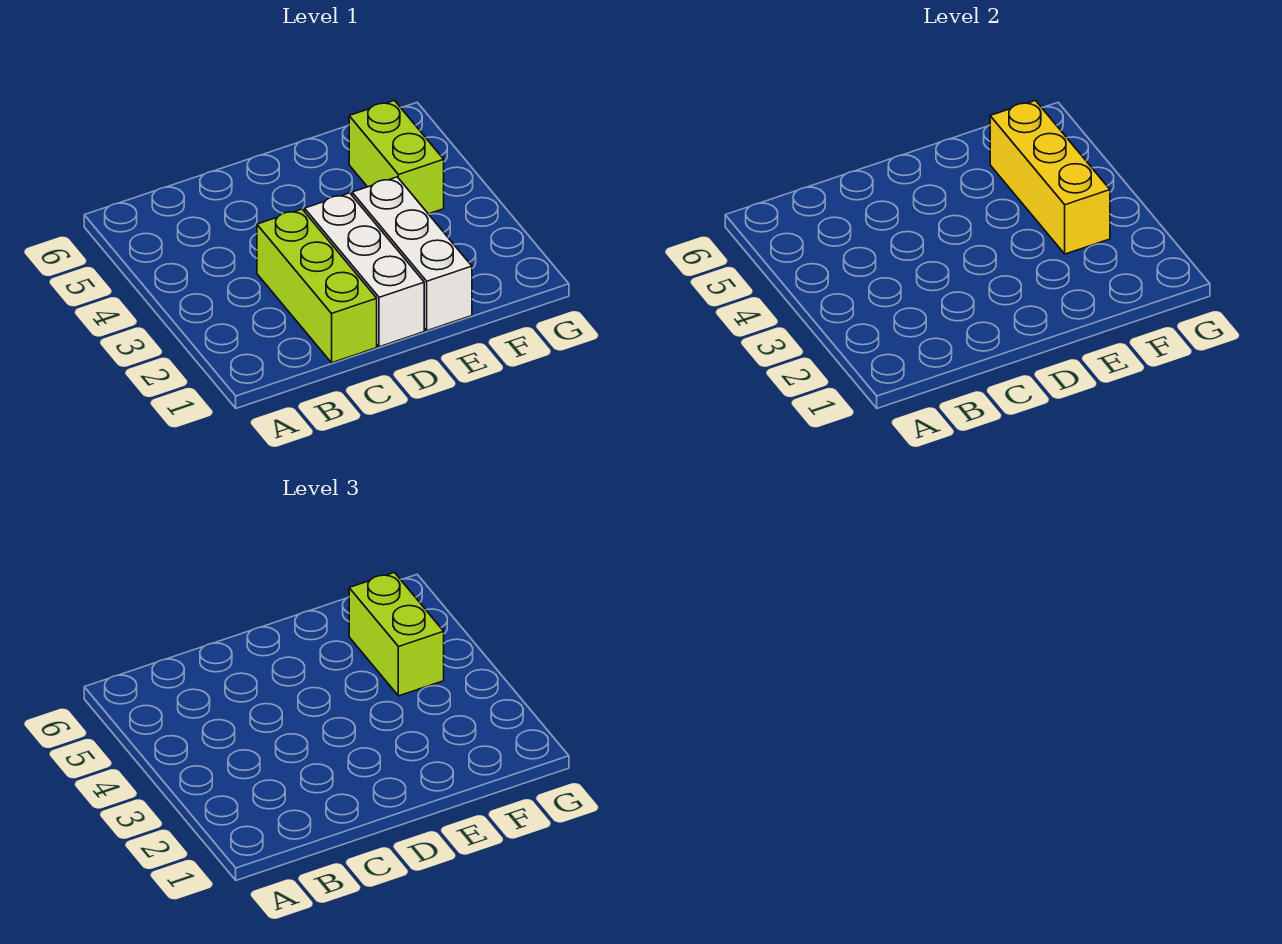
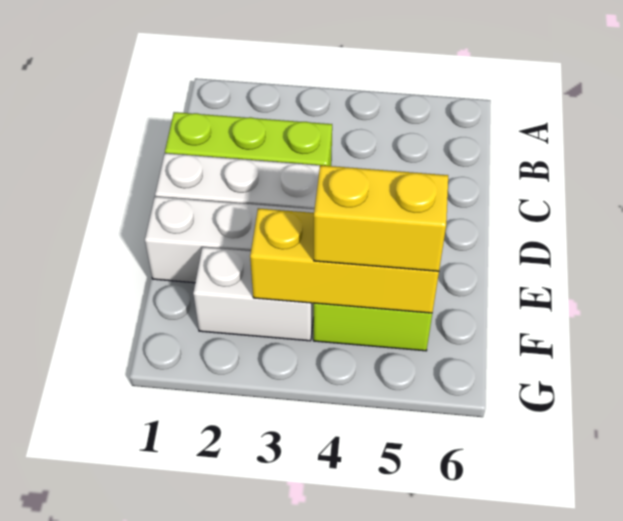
none -> white 1x2 brick [193,247,314,341]
lime 1x2 brick [349,572,444,696] -> yellow 1x2 brick [314,165,448,271]

